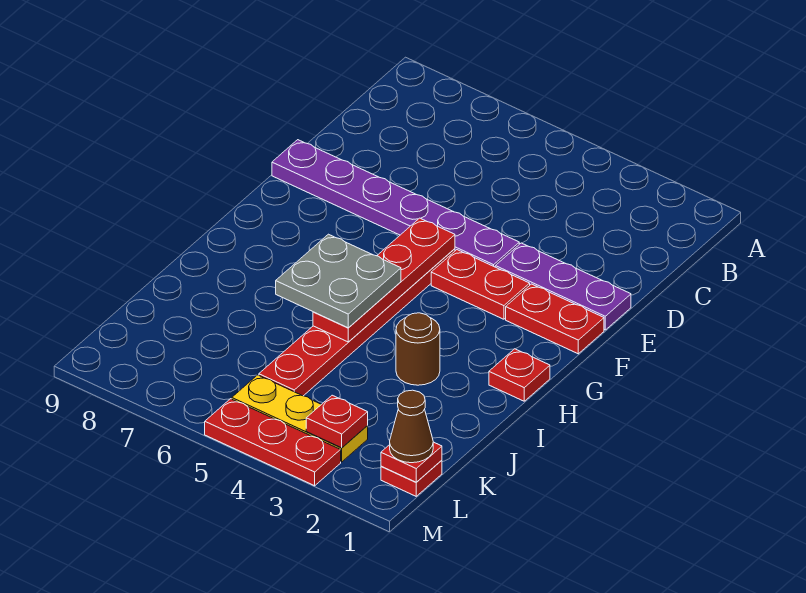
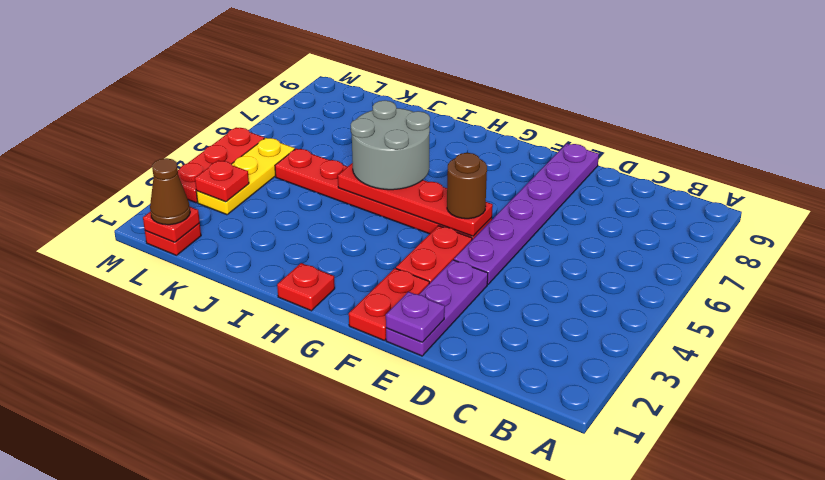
none -> purple 1x1 plate [386,292,445,342]
grey 2x2 plate [276,234,401,328] -> grey 2x2 round brick [351,101,430,190]
brown 1x1 round brick [396,313,440,385] -> brown 1x1 round brick moved to [447,153,487,219]

